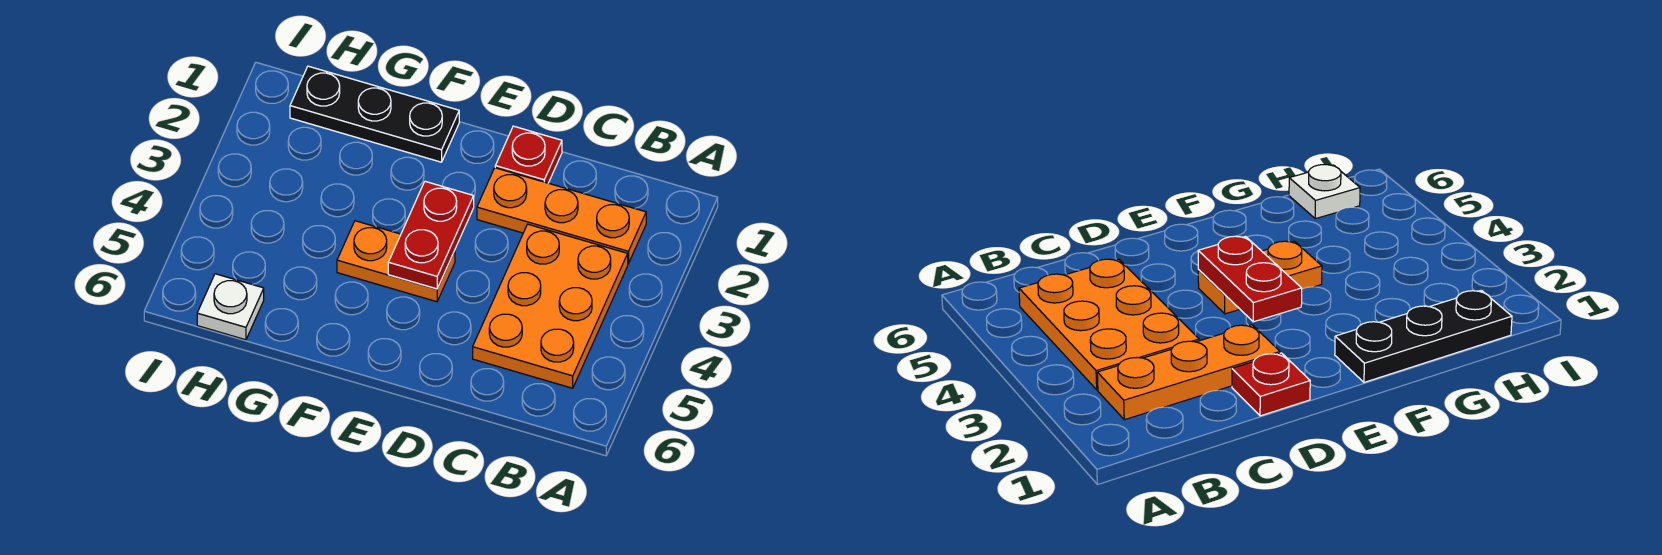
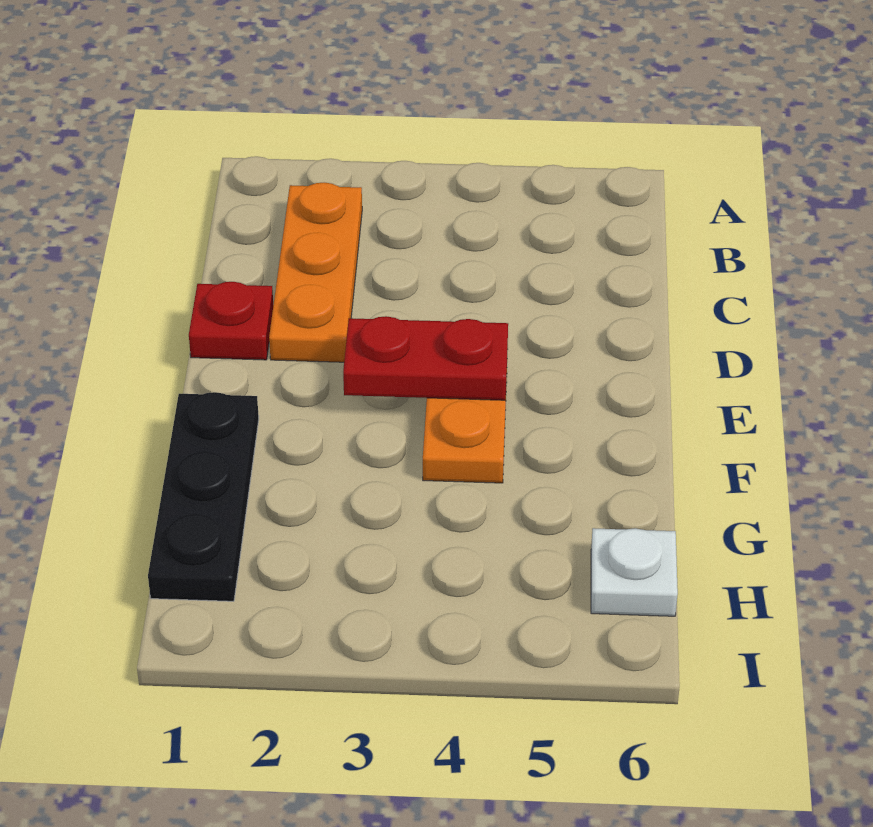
orange 2x3 plate [473,224,628,388] -> none

